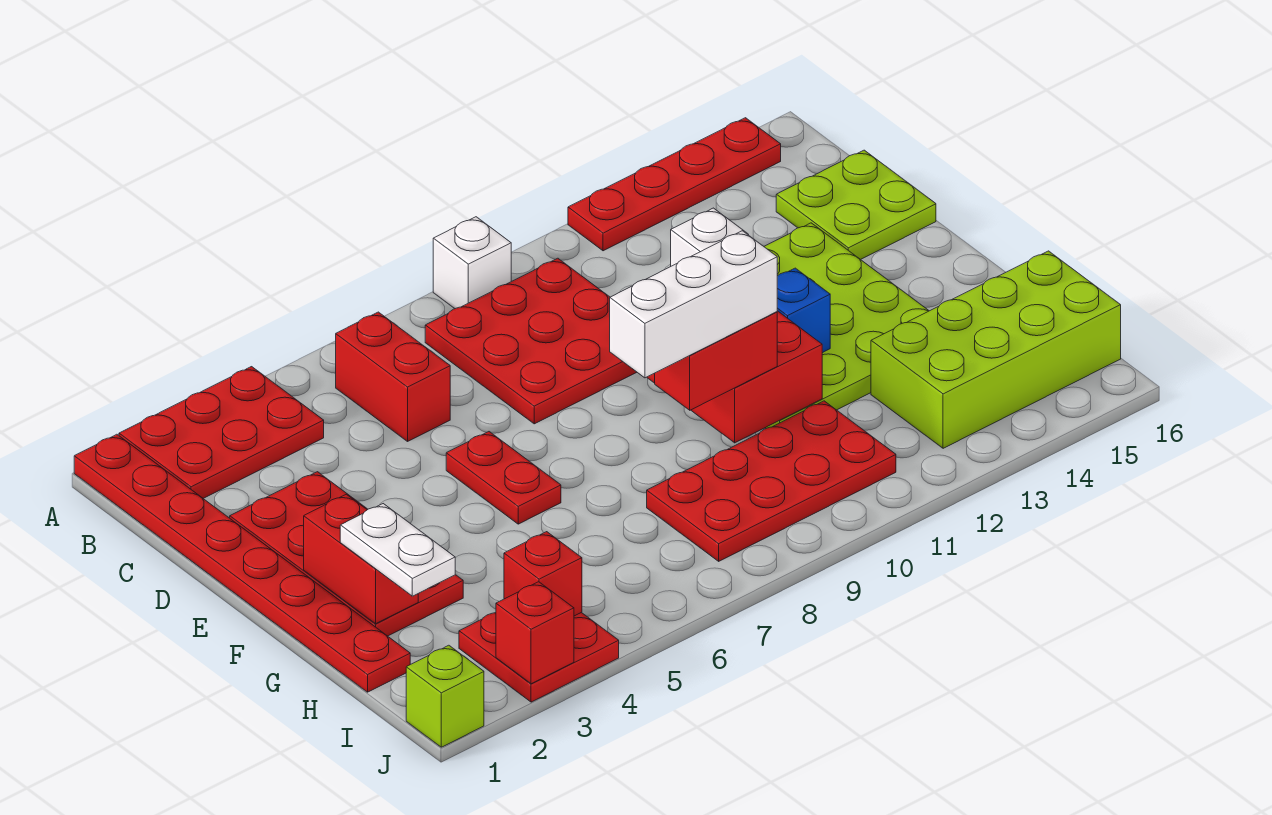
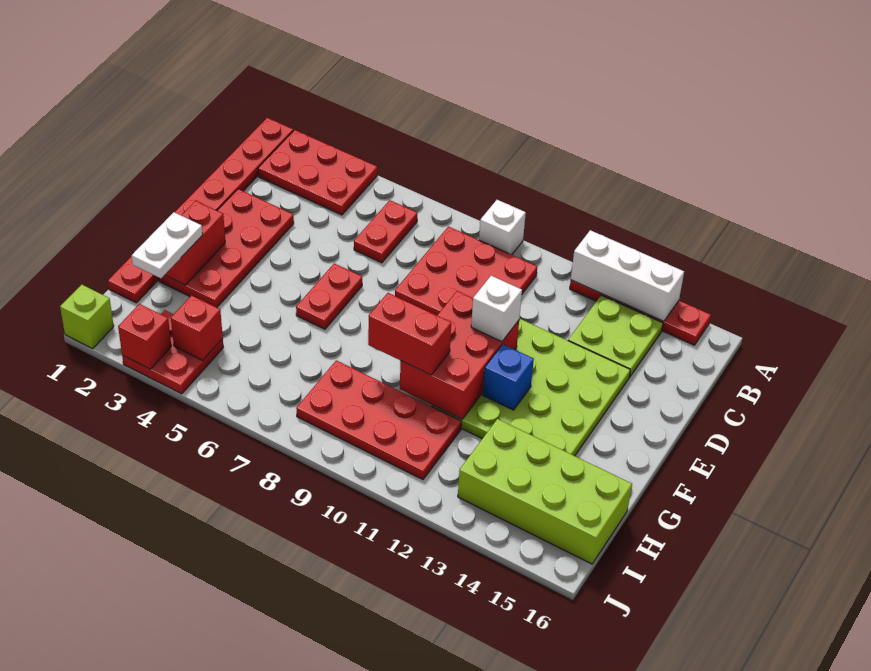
red 1x2 brick [336,312,450,441] -> red 1x2 plate [354,200,417,263]
lime 2x2 plate [776,150,936,260] -> lime 2x2 plate moved to [568,295,663,377]
white 1x3 brick [610,231,777,378] -> white 1x3 brick moved to [571,230,684,321]

